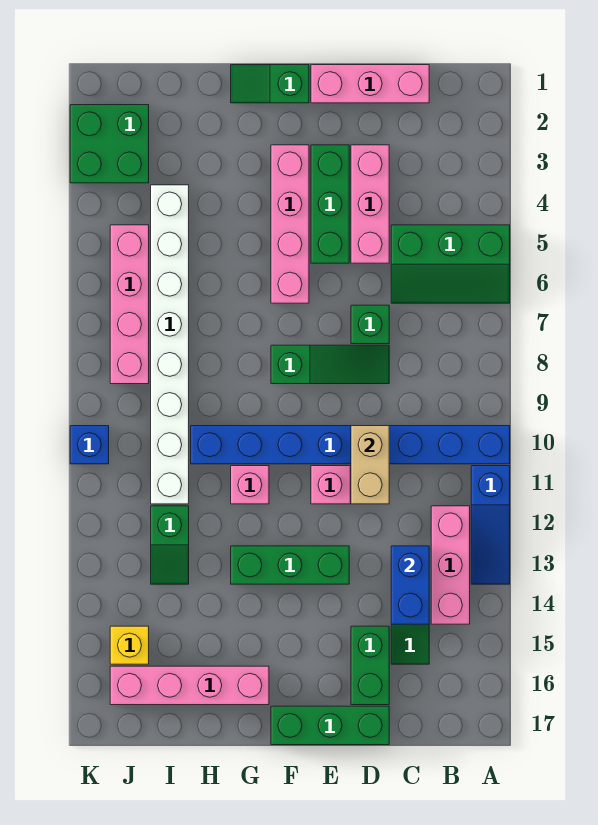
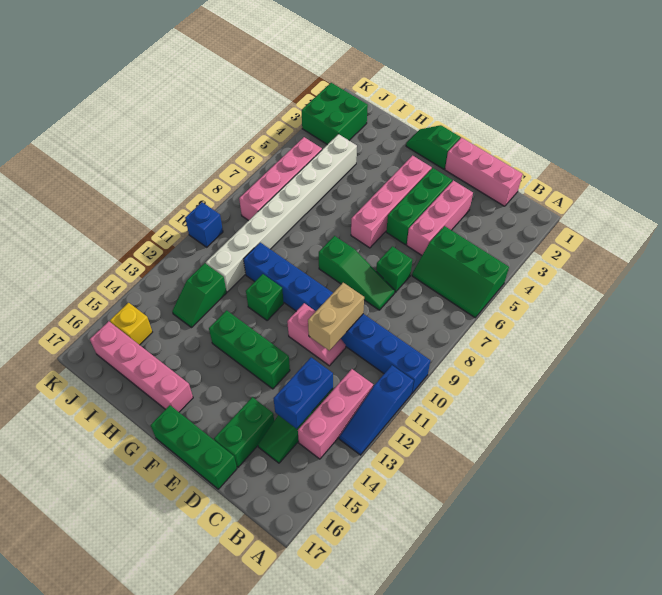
pink 1x1 brick [231,466,269,504] -> green 1x1 brick [246,274,284,321]

